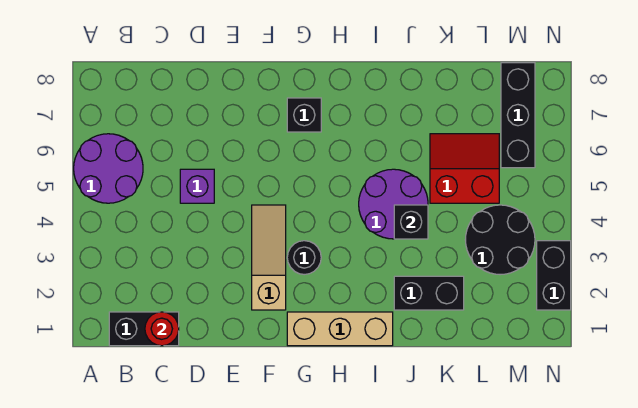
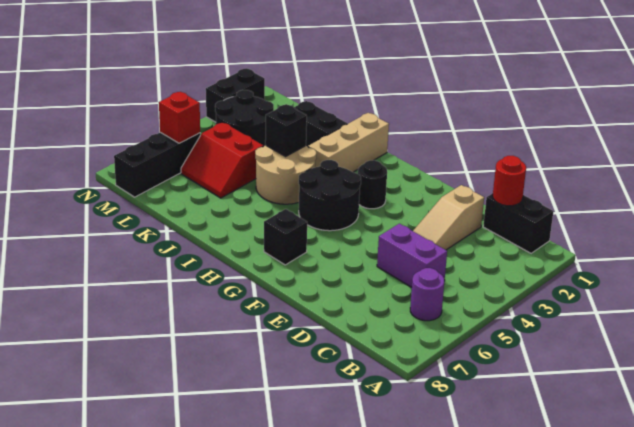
purple 2x2 round brick [74,134,143,203] -> purple 1x1 round brick [410,268,444,321]
purple 1x1 brick [180,169,214,203] -> purple 1x2 brick [377,224,447,287]
tan 1x3 slope [252,205,286,310] -> tan 1x3 slope moved to [413,185,484,250]
tan 1x3 brick [287,312,393,346] -> tan 1x3 brick turned to [308,113,389,172]
none -> black 2x2 round brick [299,160,361,231]
purple 2x2 round brick [359,169,428,239] -> tan 2x2 round brick [255,145,316,204]
none -> red 1x1 brick [159,92,200,143]

